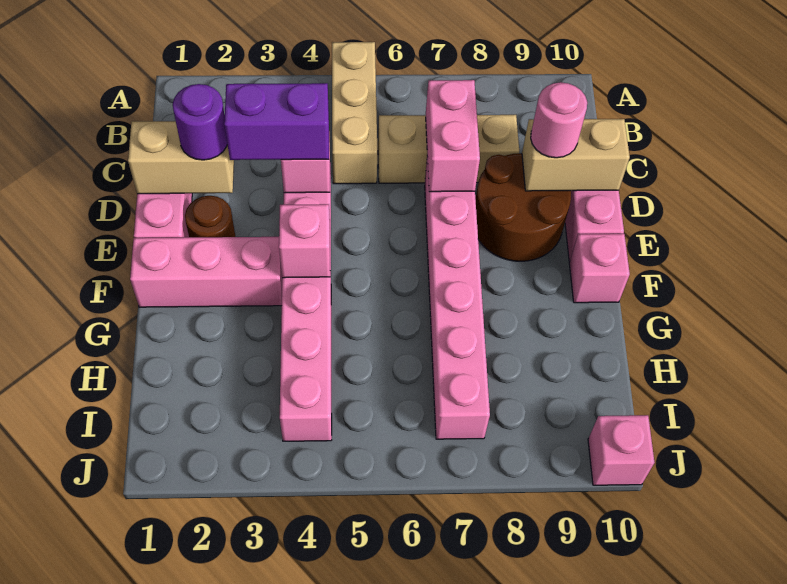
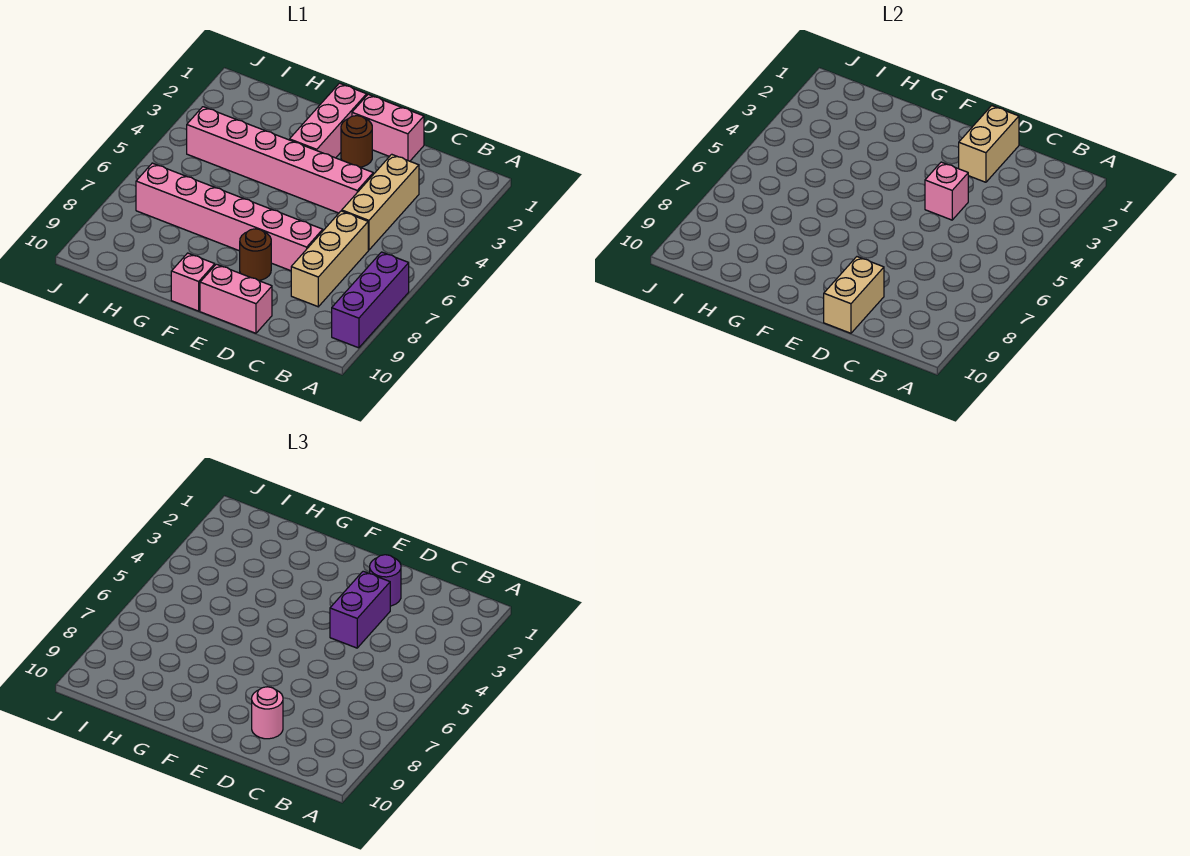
tan 1x3 brick [332,42,377,184] -> tan 1x3 brick turned to [342,154,419,250]
none -> purple 1x3 brick [332,252,409,348]
pink 1x2 brick [426,80,480,192] -> none
brown 2x2 round brick [475,153,571,261] -> brown 1x1 round brick [240,229,271,281]
pink 1x1 brick [279,204,330,278] -> none
pink 1x1 brick [588,415,655,485] -> none

